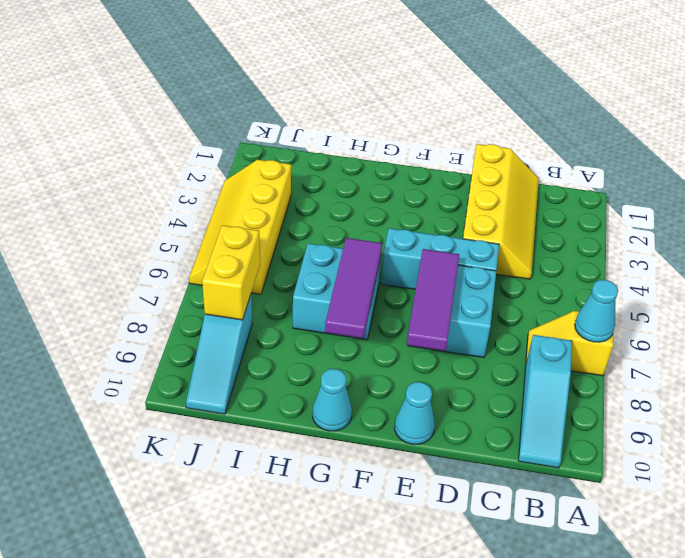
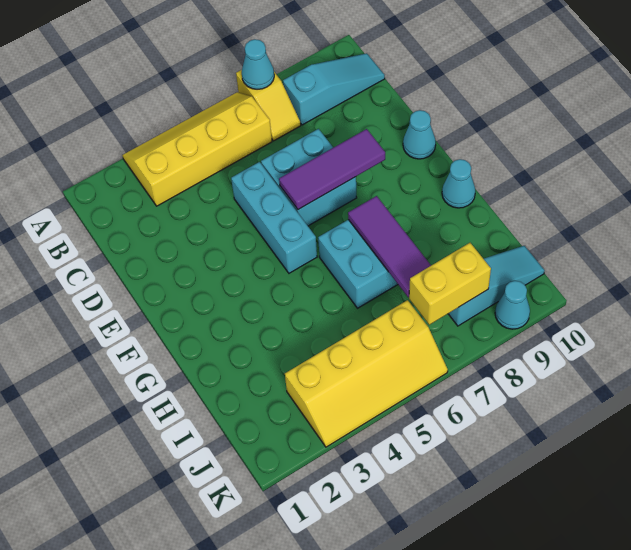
yellow 2x4 slope [463,144,539,279] -> yellow 2x4 slope moved to [122,92,272,206]
purple 1x3 tile [325,238,382,338] -> purple 1x3 tile turned to [348,196,431,297]
none -> cyan 1x1 cone [495,281,530,329]

